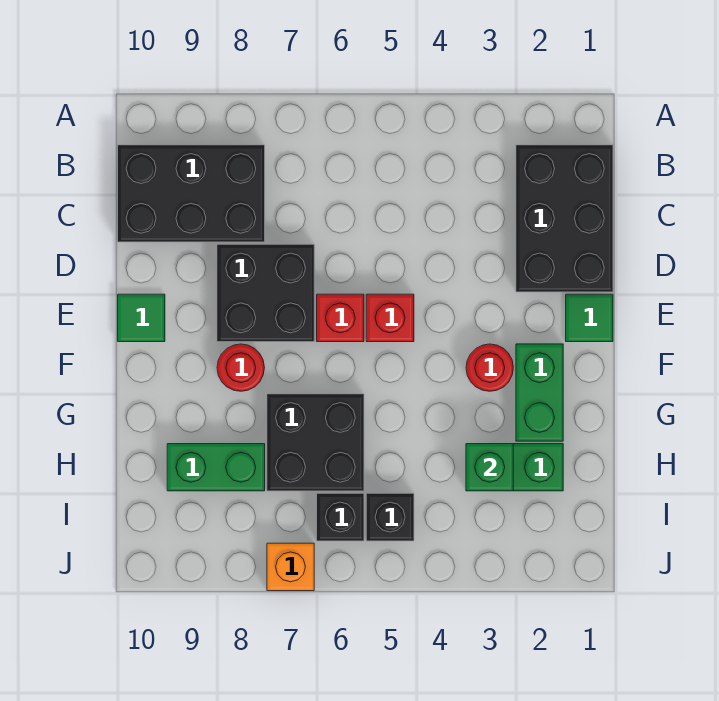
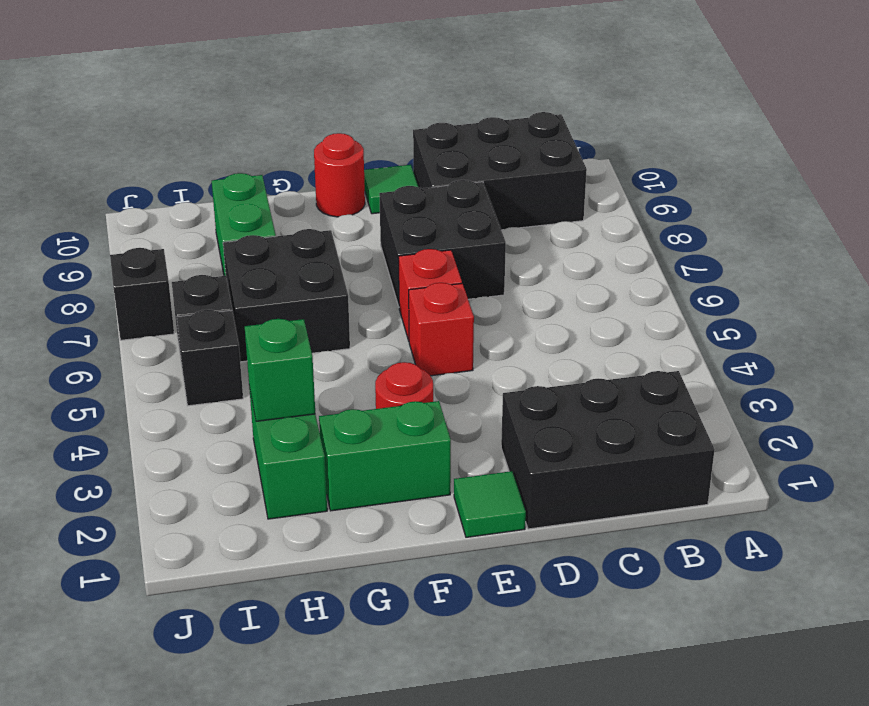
black 2x3 brick [118,145,265,242] -> black 2x3 brick turned to [413,112,587,230]
red 1x1 round brick [217,344,264,391] -> red 1x1 round brick moved to [314,133,365,217]
orange 1x1 brick [267,543,314,591] -> black 1x1 brick [110,248,174,340]

